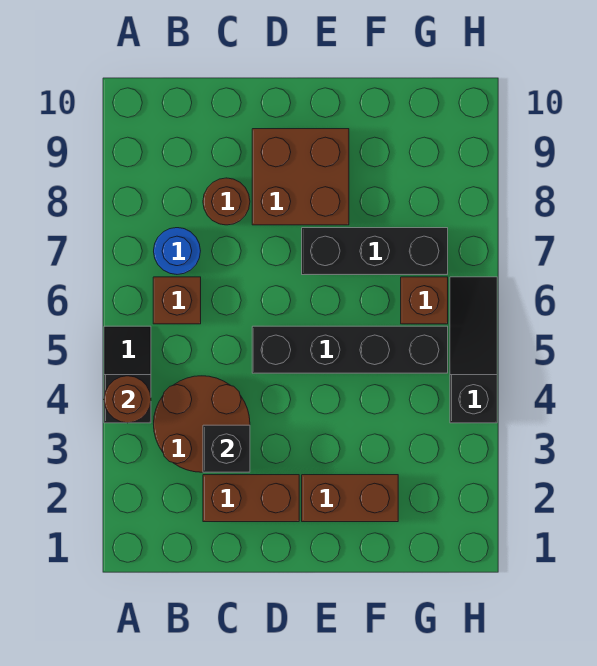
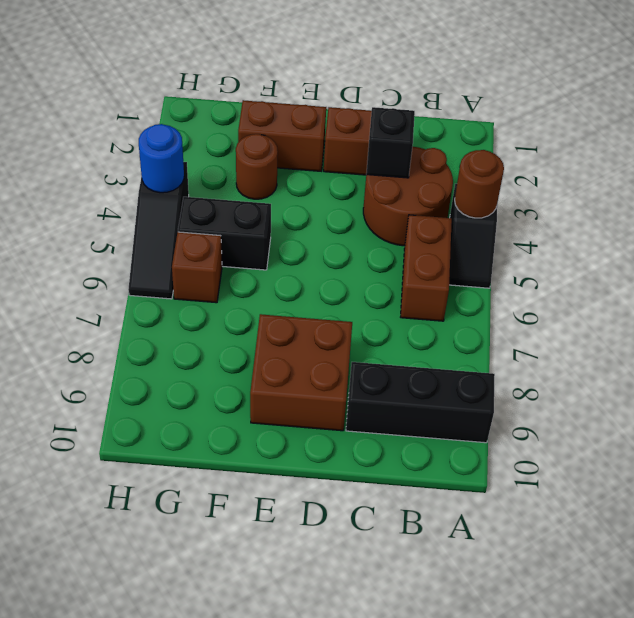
brown 1x1 brick [153,277,201,324] -> brown 1x2 brick [401,215,452,321]
blue 1x1 round brick [154,228,200,274] -> blue 1x1 round brick moved to [139,124,184,193]
brown 1x1 round brick [203,178,250,225] -> brown 1x1 round brick moved to [236,134,278,199]
black 1x4 brick [252,326,448,373] -> black 1x2 brick [178,197,271,270]
black 1x3 brick [302,228,448,275] -> black 1x3 brick moved to [346,362,495,443]

